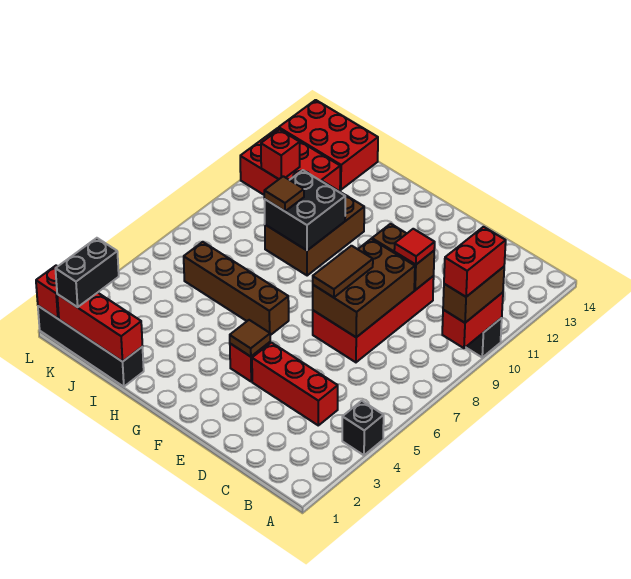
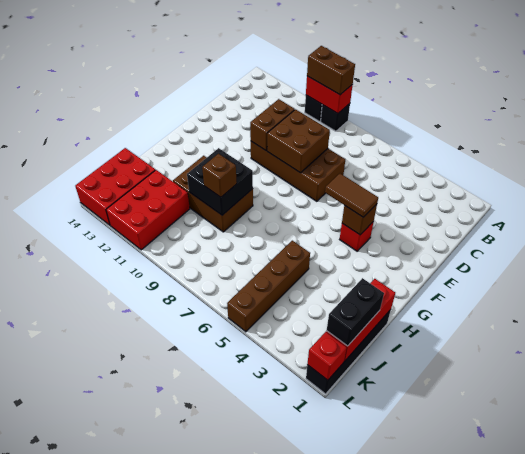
black 1x1 brick [342,401,384,455] -> black 1x1 brick moved to [321,104,350,131]
red 1x2 brick [444,227,506,297] -> none
red 1x3 brick [252,343,338,425] -> none
red 2x4 brick [313,276,434,362] -> brown 2x4 brick [251,141,345,201]
brown 2x3 brick [313,239,415,337] -> brown 2x2 brick [267,109,330,173]
red 1x1 tile [394,229,435,265] -> none
brown 1x2 tile [313,246,373,298] -> brown 1x2 tile moved to [325,174,378,217]
brown 1x1 tile [230,320,270,357] -> brown 1x1 brick [342,204,377,235]
brown 1x4 brick [184,242,289,335] -> brown 1x4 brick moved to [227,241,310,332]
brown 1x1 tile [264,176,304,211] -> brown 1x1 brick [202,154,237,197]
black 1x2 brick [55,238,119,307] -> black 1x2 brick turned to [327,278,384,346]
red 1x1 brick [261,130,300,179] -> none

